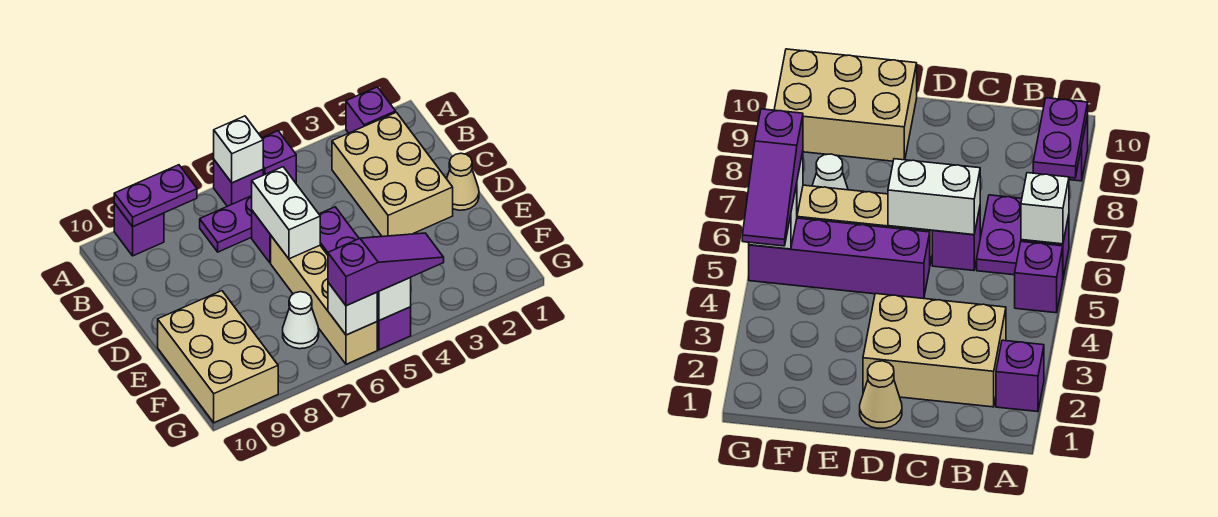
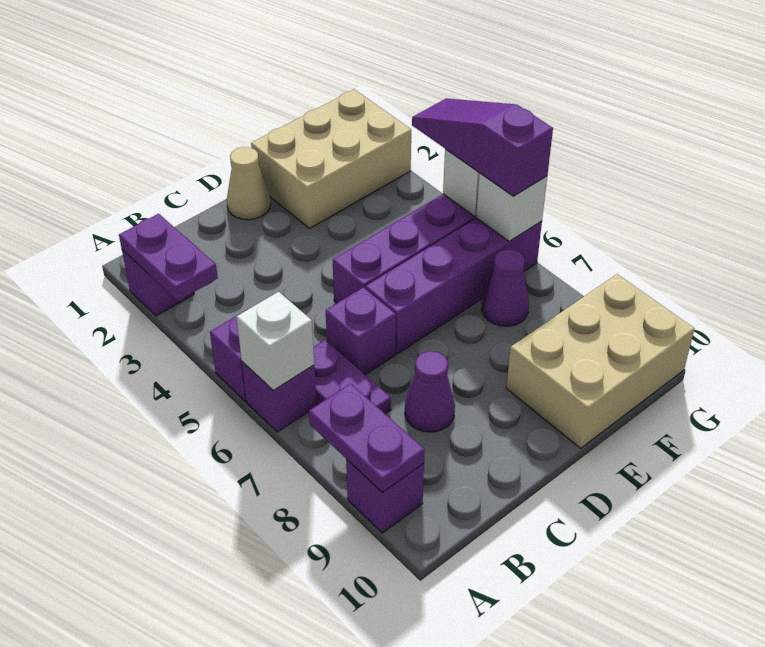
none -> purple 1x2 plate [119,214,218,301]
tan 2x3 brick [332,112,453,237] -> tan 2x3 brick moved to [251,89,411,228]
white 1x2 brick [252,167,320,259] -> none
none -> purple 1x1 cone [405,351,455,432]
tan 1x4 brick [271,236,377,364] -> purple 1x4 brick [365,218,542,354]
white 1x1 cone [283,292,319,349] -> purple 1x1 cone [482,250,529,326]

